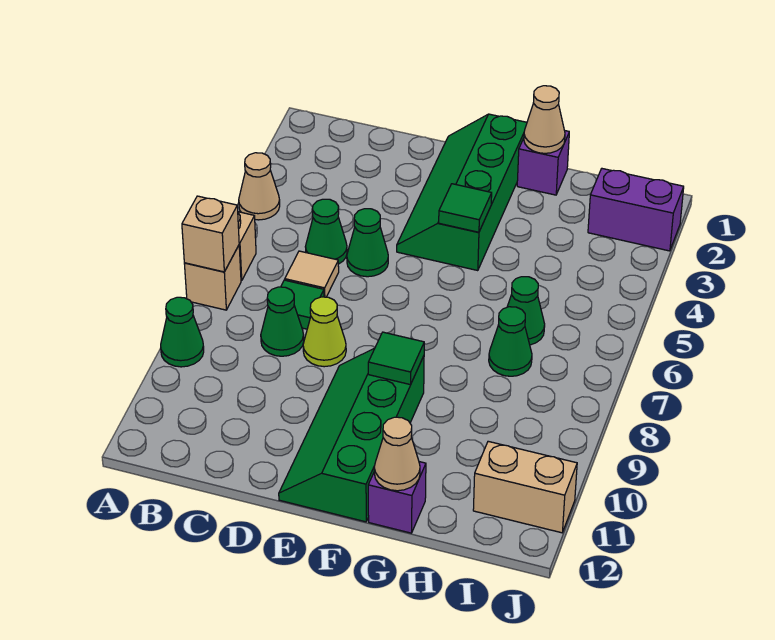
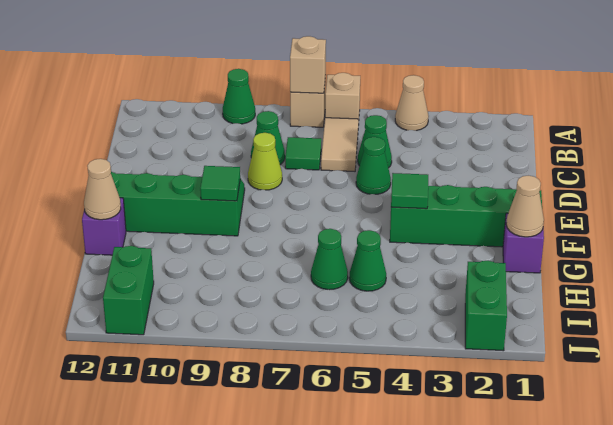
tan 1x1 tile [285,251,339,297] -> tan 1x2 tile [321,118,358,171]
green 1x1 cone [489,307,532,376] -> green 1x1 cone moved to [349,230,386,291]
purple 1x2 brick [588,169,684,251] -> green 1x2 brick [465,261,507,351]
tan 1x2 brick [473,441,577,533] -> green 1x2 brick [103,246,154,335]

